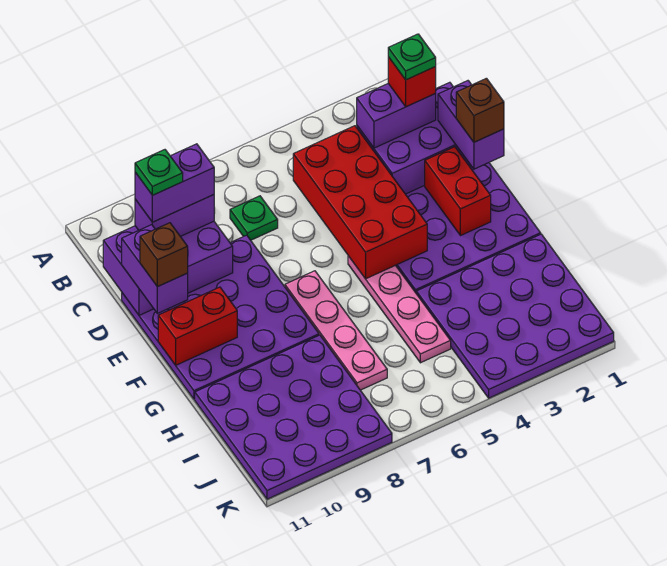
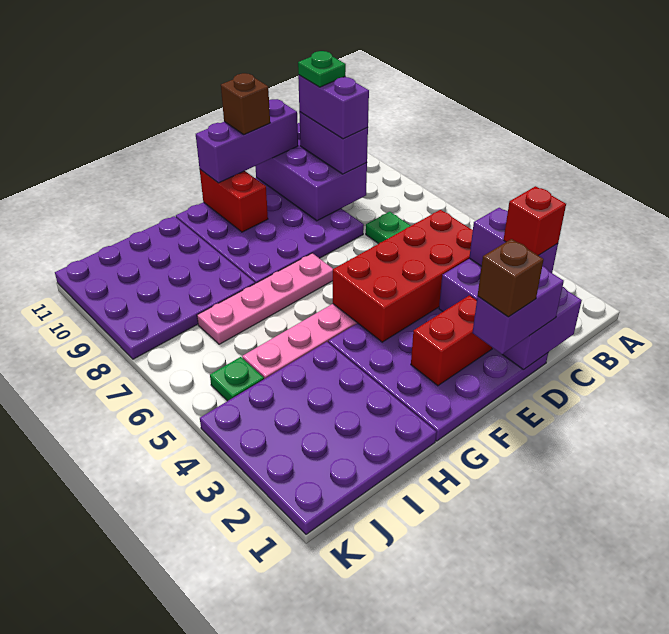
green 1x1 plate [388,34,436,80] -> green 1x1 plate moved to [210,357,264,401]
purple 1x2 brick [122,225,188,313] -> purple 1x3 brick [196,99,298,183]

